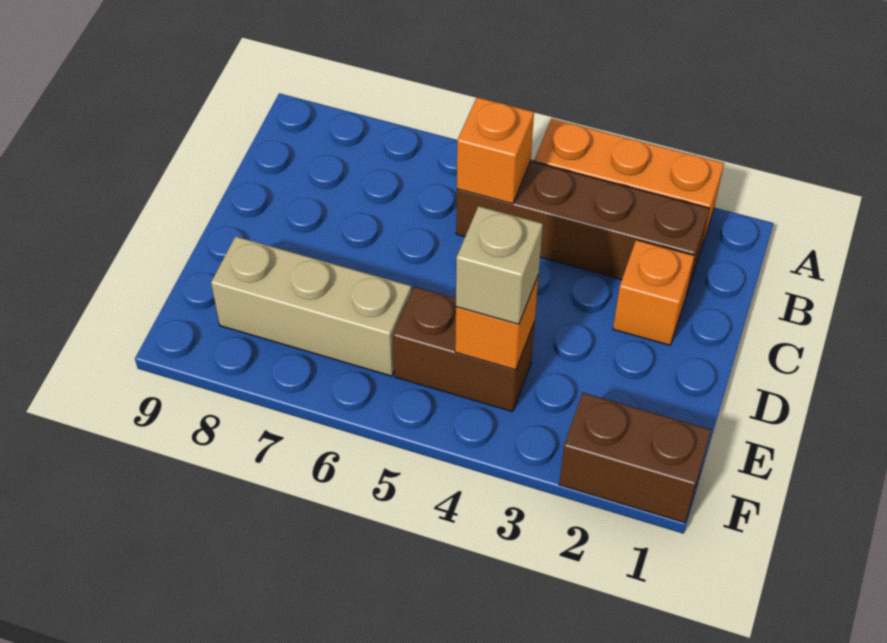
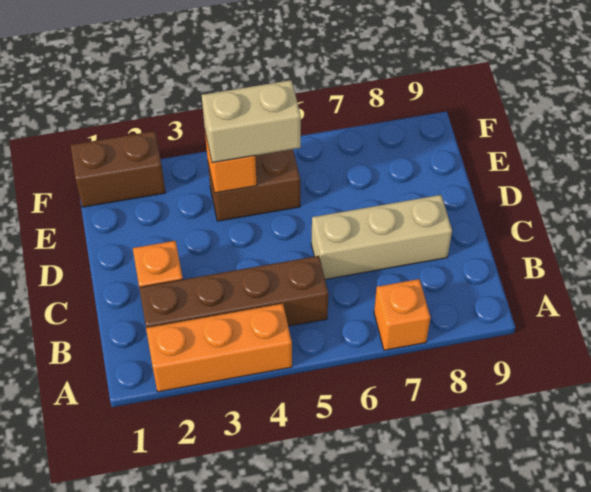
orange 1x1 brick [457,97,534,204] -> orange 1x1 brick moved to [374,279,431,350]
tan 1x1 brick [456,206,543,324] -> tan 1x2 brick [202,80,301,163]
tan 1x3 brick [211,236,411,376] -> tan 1x3 brick moved to [311,195,452,279]

